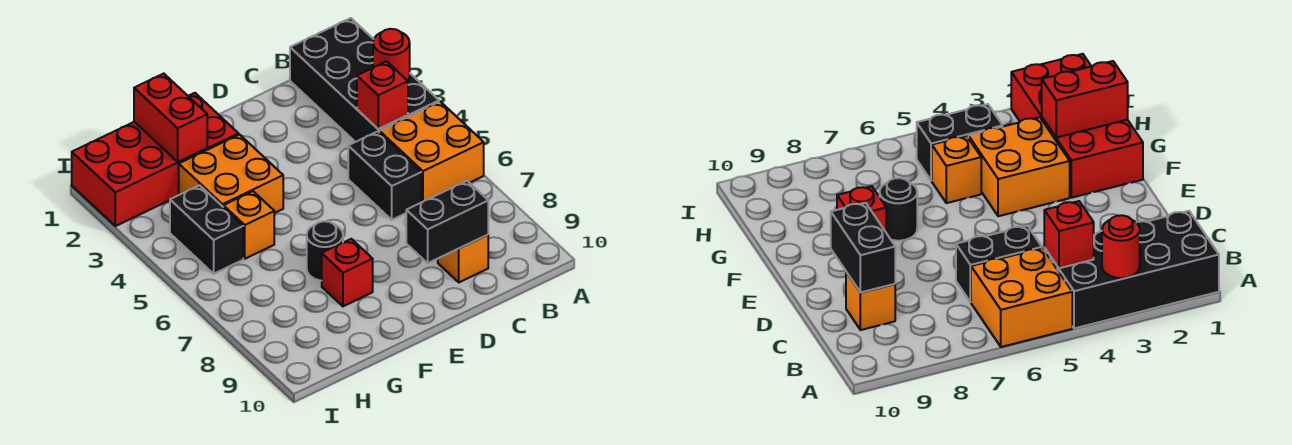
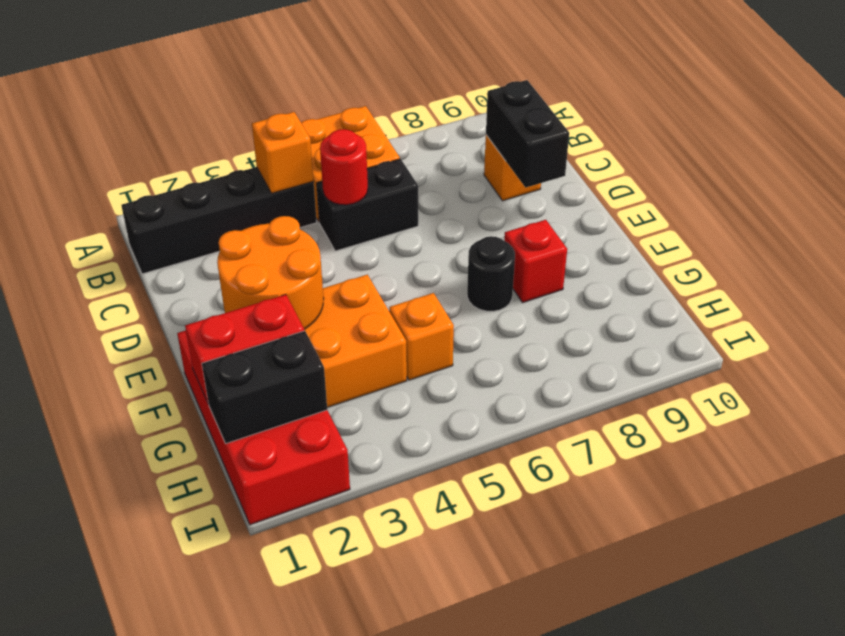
black 2x4 brick [290,18,439,142] -> black 1x4 brick [121,167,317,274]
red 1x1 round brick [373,29,410,81] -> red 1x1 round brick moved to [320,129,368,205]
red 1x1 brick [357,61,408,129] -> orange 1x1 brick [252,112,314,193]
none -> orange 2x2 round brick [217,216,324,329]
black 1x2 brick [170,185,243,274] -> black 1x2 brick moved to [202,331,327,444]

